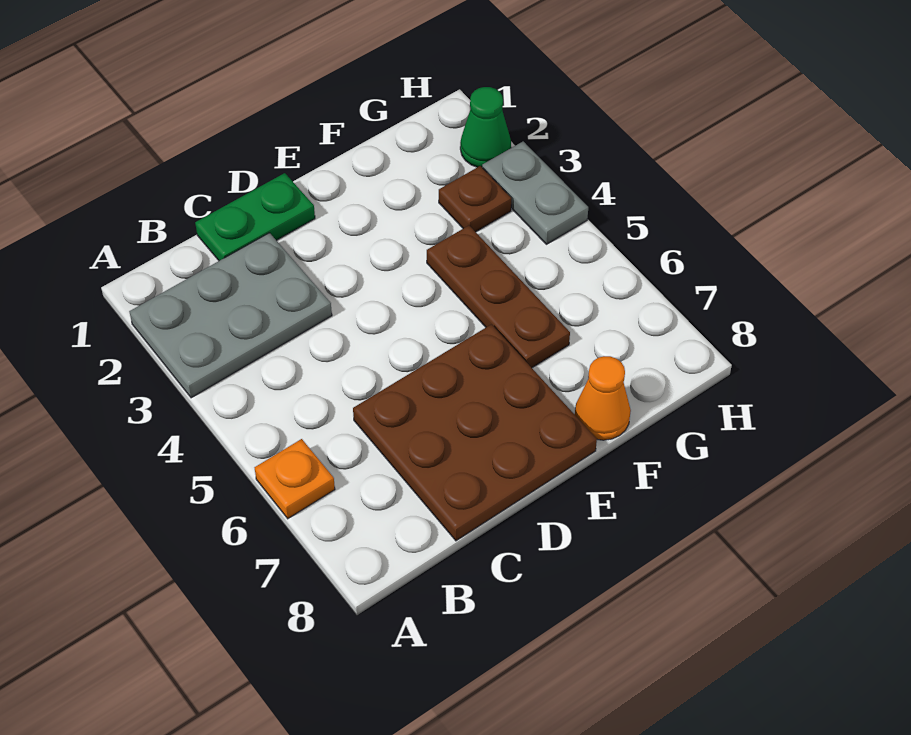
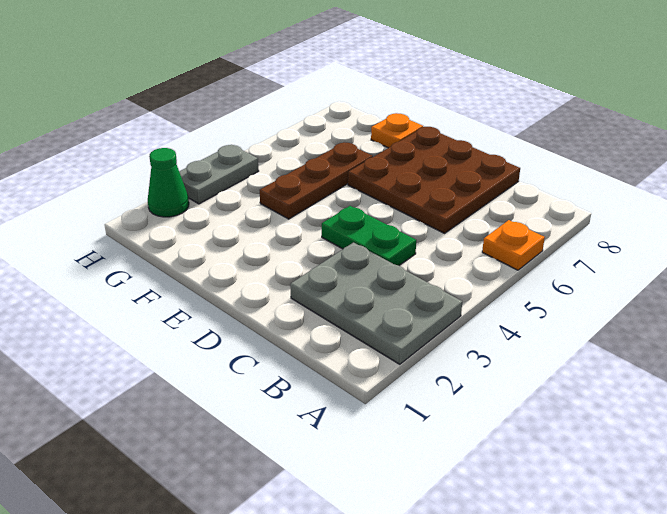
green 1x2 plate [195,173,315,261] -> green 1x2 plate moved to [322,206,416,266]
orange 1x1 cone [575,356,631,440] -> orange 1x1 plate [371,113,423,148]
brown 1x1 plate [439,166,511,232] -> none

